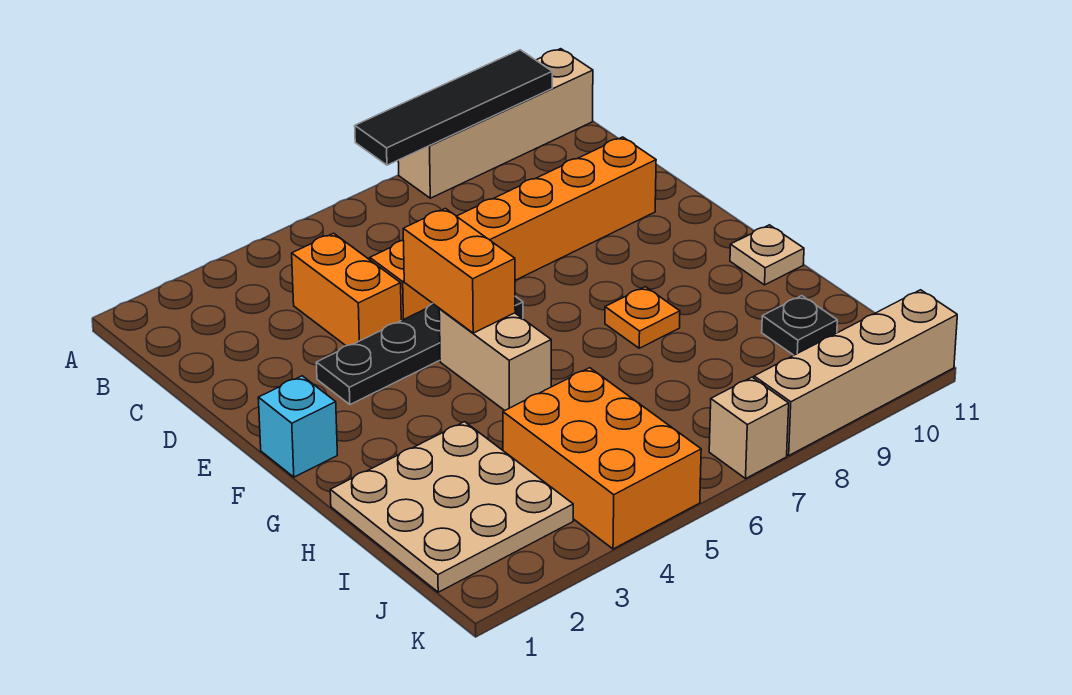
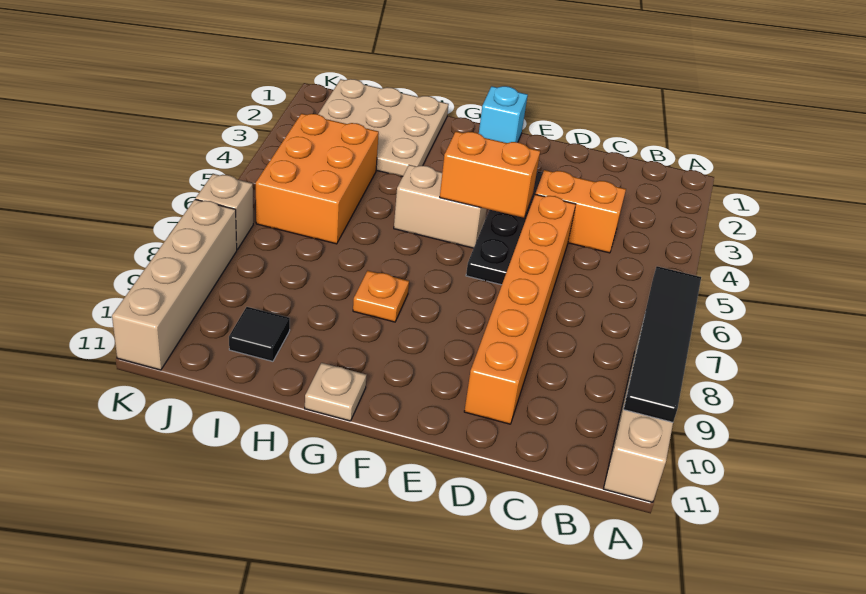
orange 2x3 brick [503,368,701,549] -> orange 2x3 brick turned to [256,114,379,244]
black 1x1 plate [762,296,837,355] -> black 1x1 tile [229,307,290,361]

